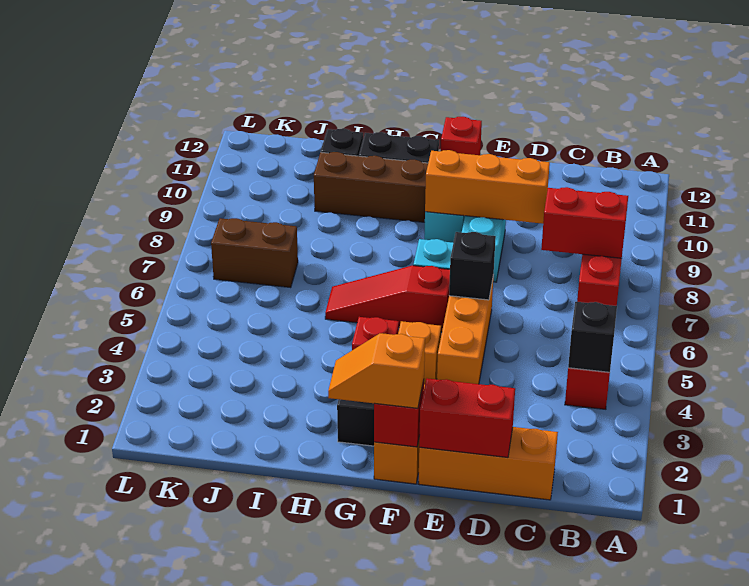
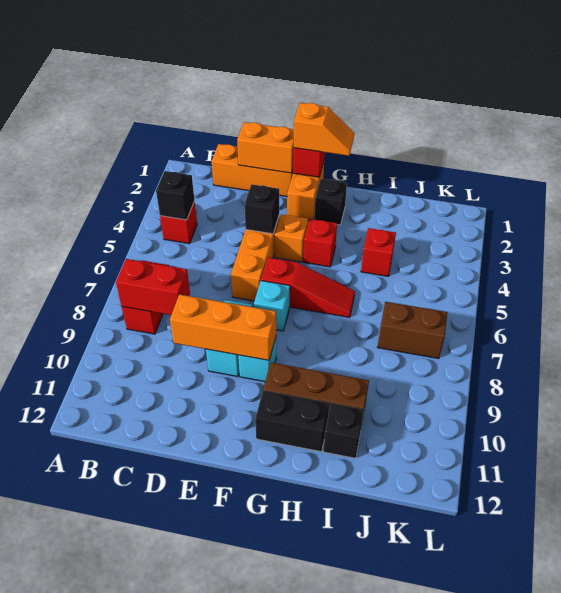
red 1x2 brick [419,378,515,457] -> orange 1x2 brick [237,122,294,173]
black 1x1 brick [449,232,496,300] -> black 1x1 brick moved to [244,184,279,234]
red 1x1 brick [441,117,482,155] -> red 1x1 brick moved to [361,228,396,276]

